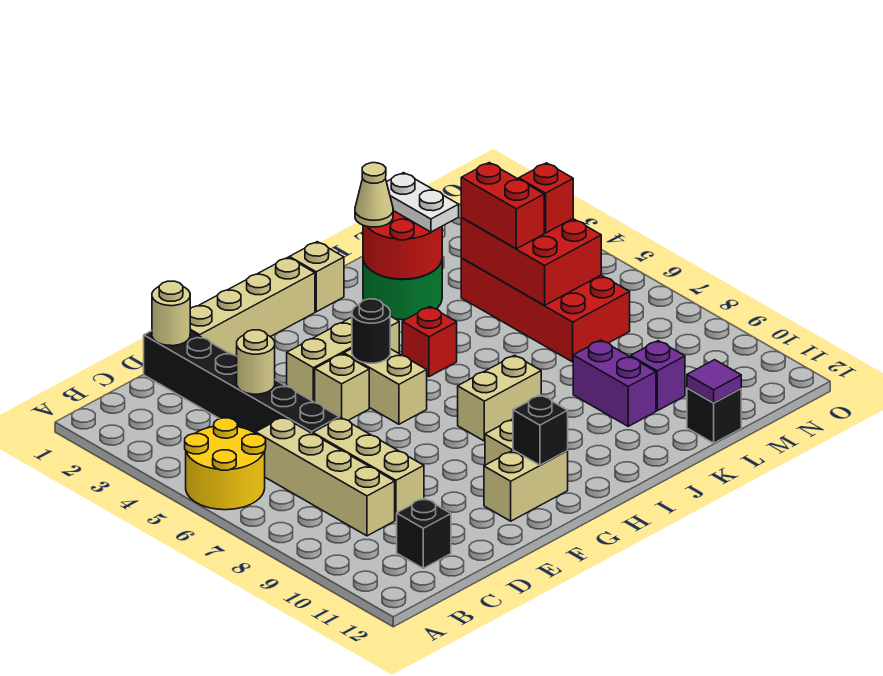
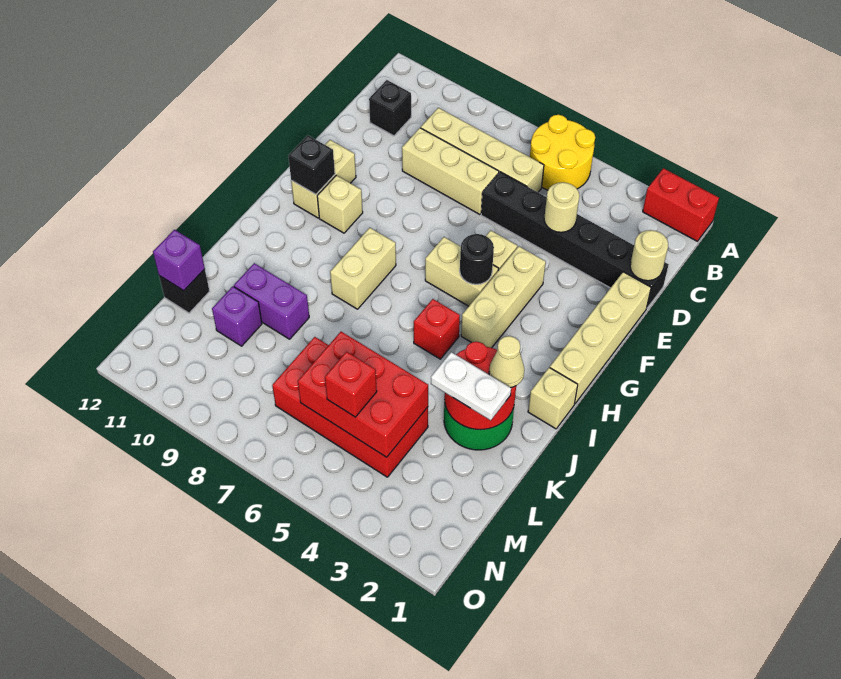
red 1x2 brick [461,163,544,249] -> red 1x2 brick moved to [643,168,719,241]
purple 1x1 tile [687,360,741,403] -> purple 1x1 brick [153,230,205,291]

